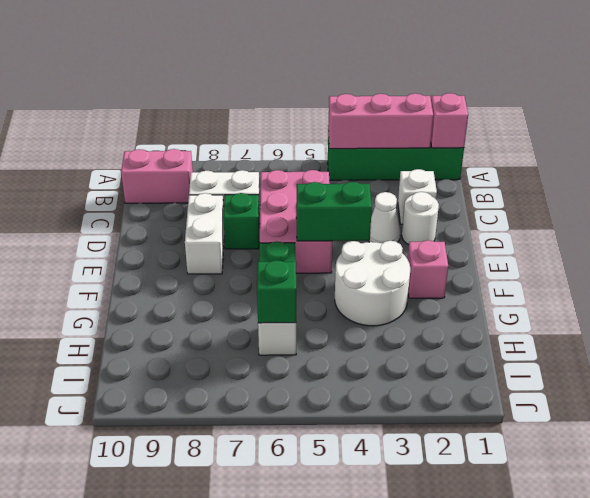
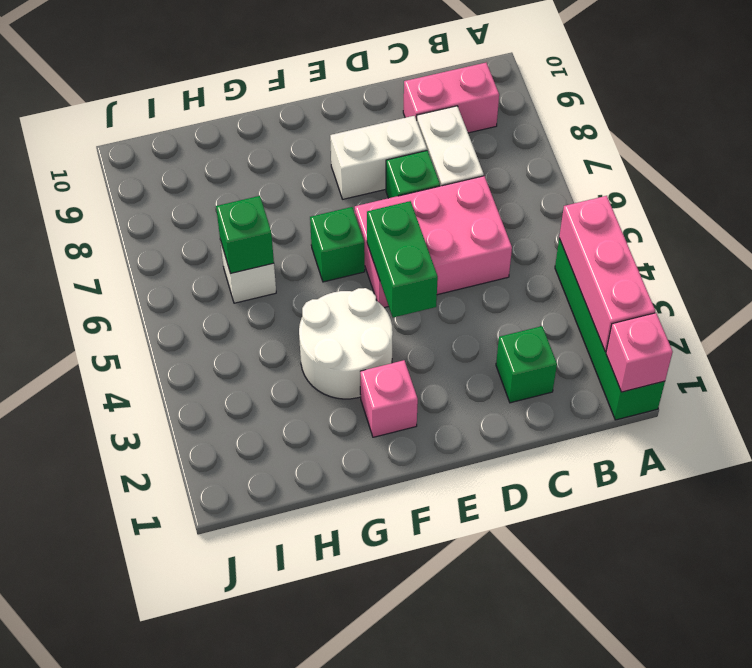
pink 1x2 brick [121,149,193,203] -> pink 1x2 brick turned to [403,63,499,133]
white 1x1 brick [398,169,437,224] -> green 1x1 brick [496,326,557,403]
white 1x1 round brick [402,192,439,245] -> none
white 1x1 cone [369,192,401,243] -> none

